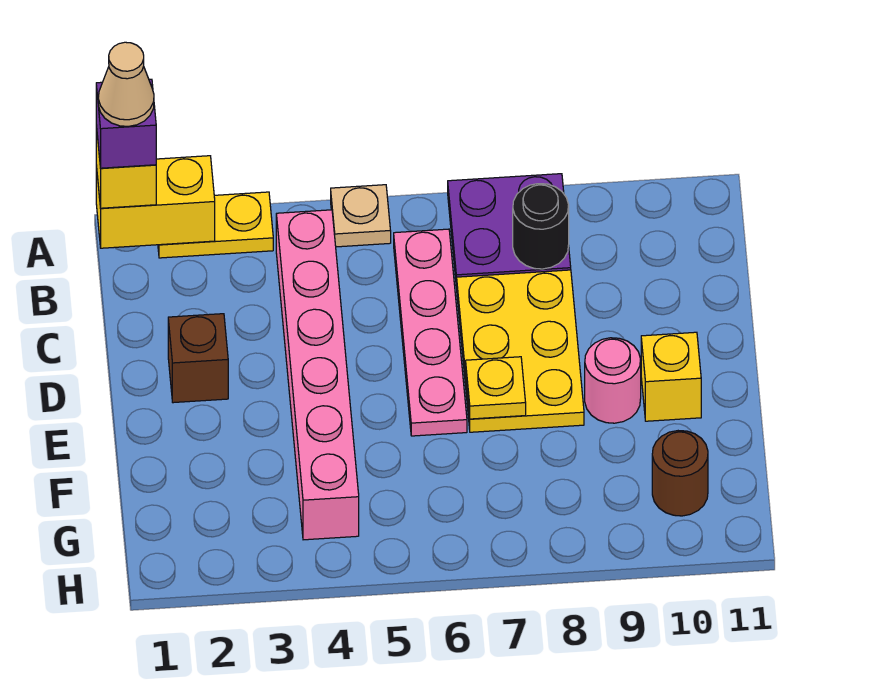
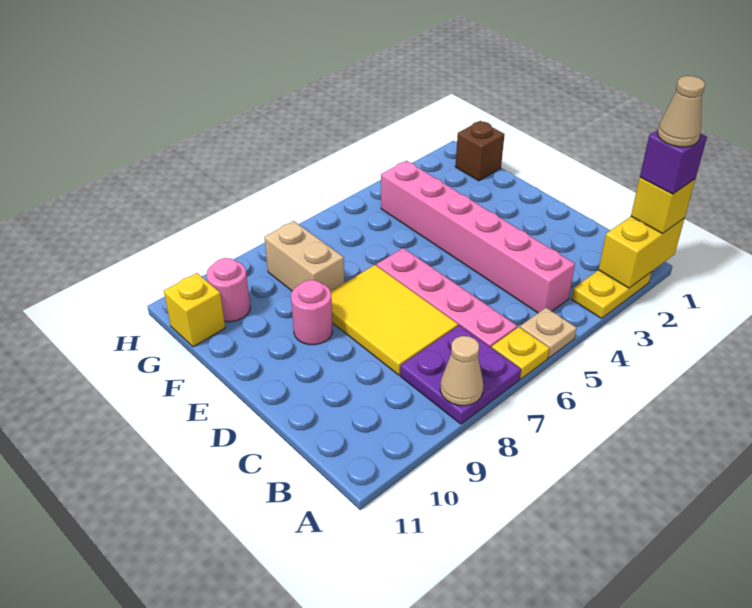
none -> tan 1x1 cone [440,336,483,406]
black 1x1 round brick [513,184,569,269] -> none
yellow 2x3 plate [457,270,584,432] -> yellow 2x3 tile [331,265,458,375]
brown 1x1 brick [168,314,228,403] -> brown 1x1 brick moved to [455,121,505,181]
yellow 1x1 plate [466,357,526,419] -> yellow 1x1 plate moved to [492,327,549,379]
yellow 1x1 brick [641,332,701,421] -> yellow 1x1 brick moved to [164,273,225,347]
none -> tan 1x2 brick [264,221,345,291]
brown 1x1 round brick [652,431,708,516] -> pink 1x1 round brick [206,258,250,322]

